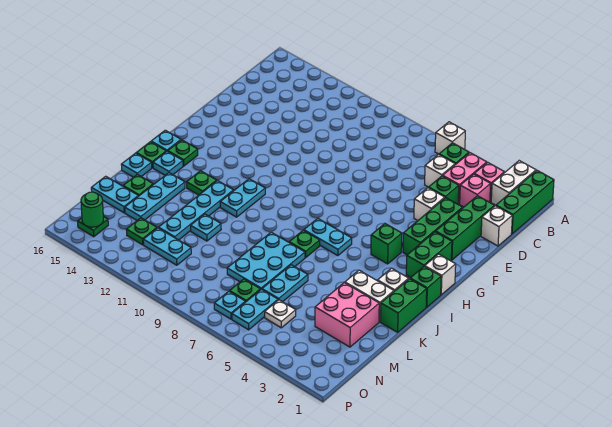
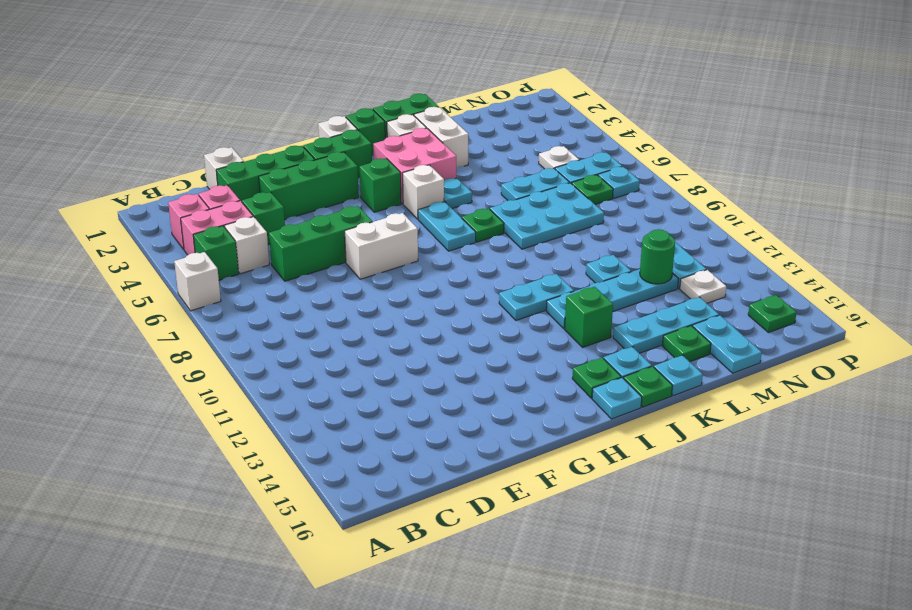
green 1x3 brick [496,171,554,234] -> green 1x3 brick moved to [269,206,372,281]
white 1x2 brick [491,161,536,205] -> white 1x2 brick moved to [345,213,418,279]
white 1x1 brick [414,188,445,221] -> white 1x1 brick moved to [403,165,444,219]
none -> cyan 1x1 plate [444,178,472,209]
green 1x1 plate [187,171,217,195] -> green 1x1 brick [565,287,613,347]
pink 2x2 brick [315,283,379,347] -> pink 2x2 brick moved to [373,128,456,204]
green 1x1 plate [126,218,157,245] -> white 1x1 plate [680,270,726,303]
green 1x1 round brick [81,192,103,227] -> green 1x1 round brick moved to [640,229,675,284]

